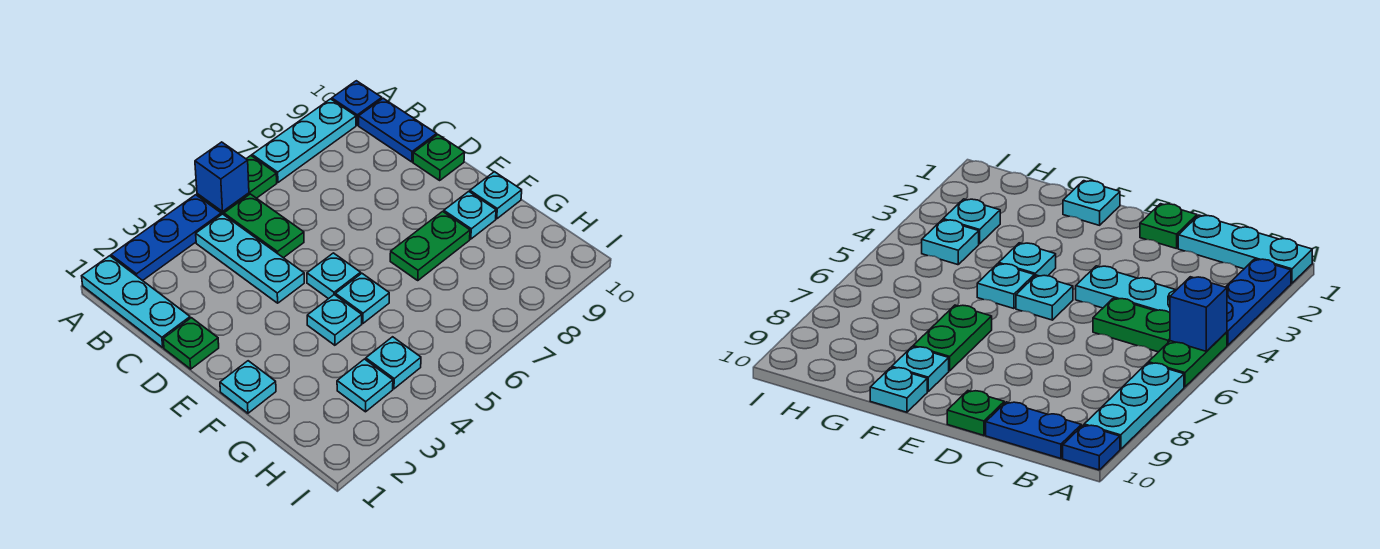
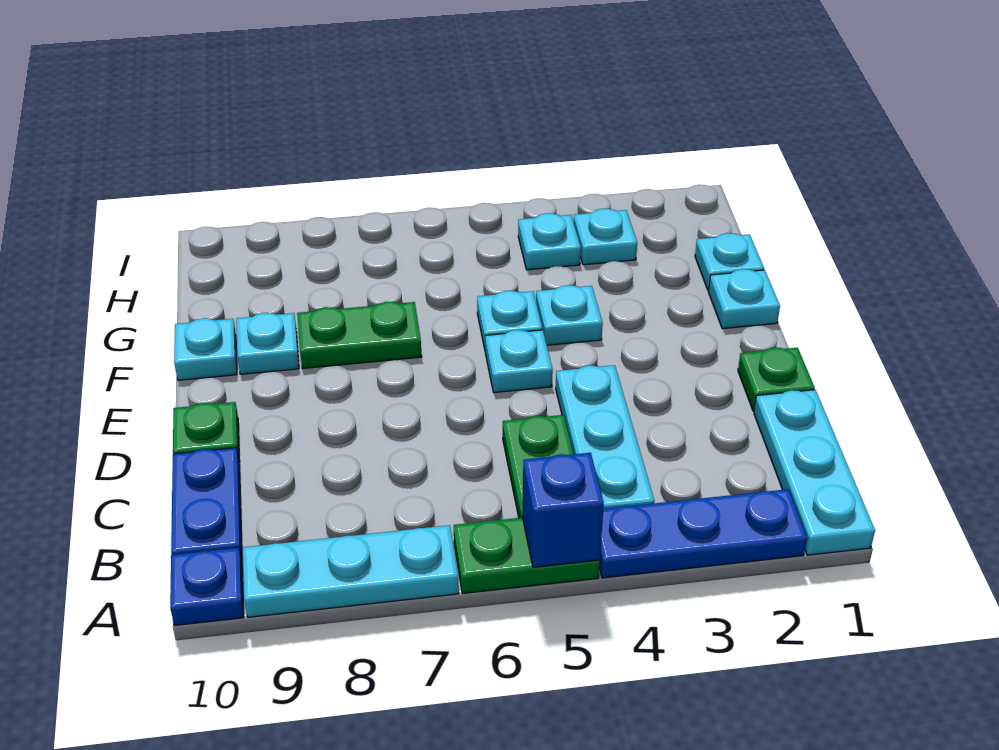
none -> cyan 1x1 plate [695,233,764,291]

